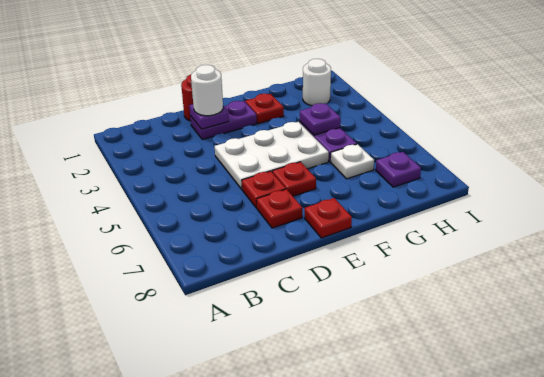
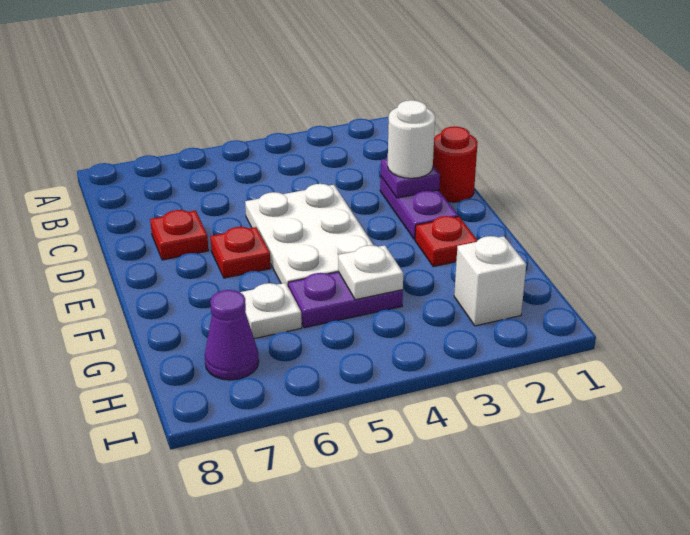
red 1x1 plate [242,171,286,208] -> none
red 1x1 plate [305,198,352,238] -> none
purple 1x1 plate [300,103,341,135] -> white 1x1 plate [338,245,403,300]
white 1x1 round brick [303,59,331,106] -> white 1x1 brick [454,236,526,326]
purple 1x1 plate [376,152,421,187] -> purple 1x1 cone [205,290,259,380]

